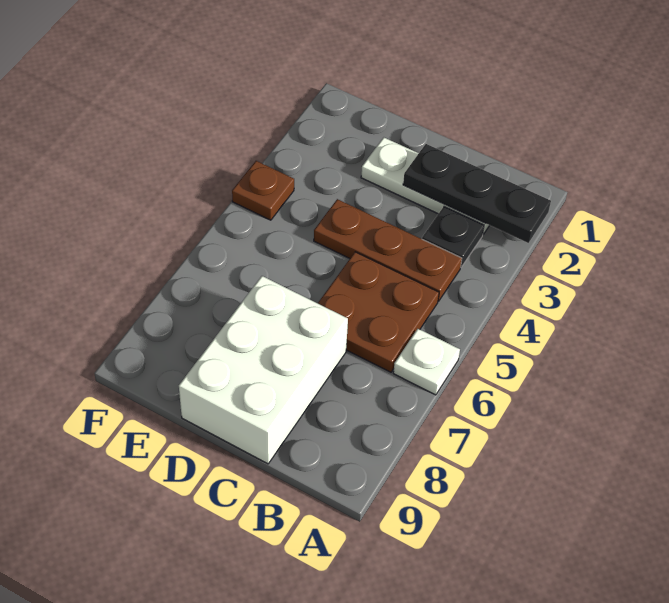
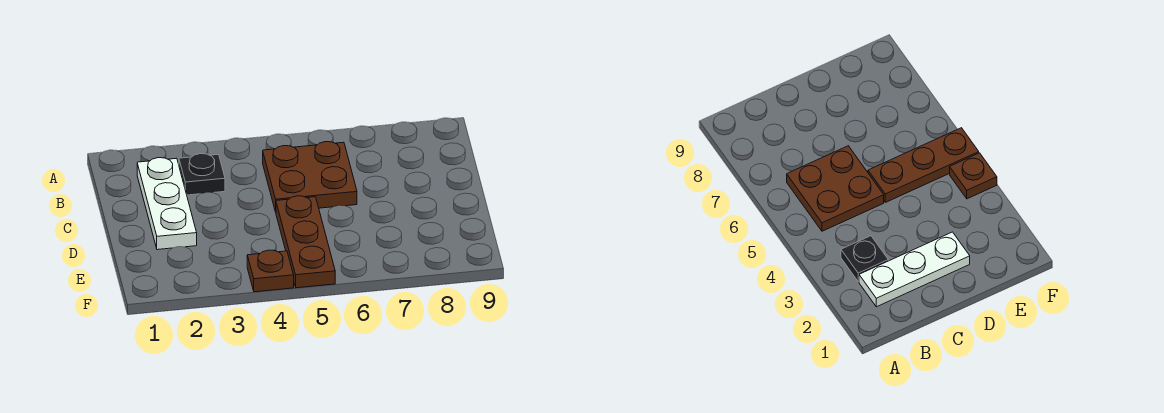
black 1x3 plate [403,144,551,243] -> none
white 1x1 plate [393,329,460,395] -> none
brown 1x3 plate [314,199,462,301] -> brown 1x3 plate moved to [276,196,335,288]
white 2x3 brick [179,276,348,464] -> none

